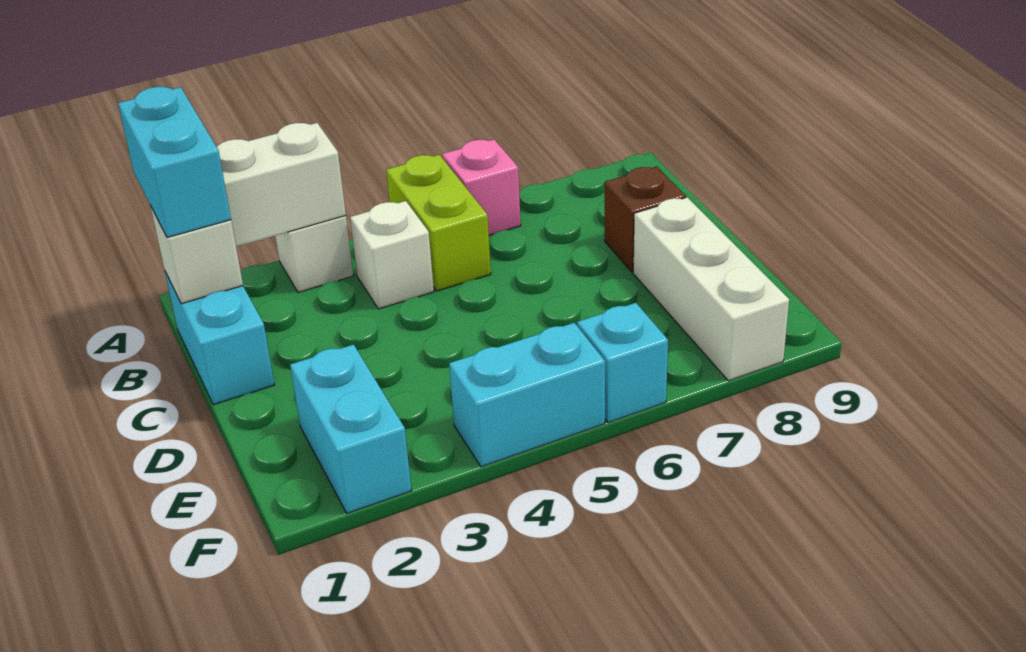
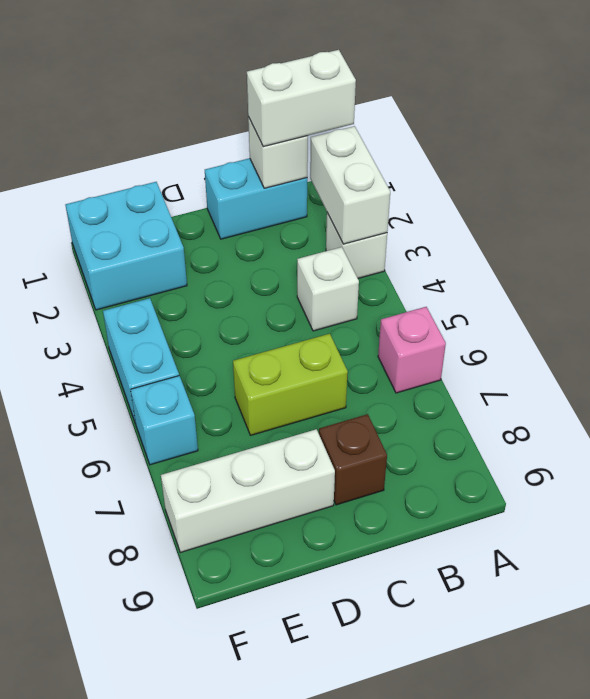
cyan 1x2 brick [118,87,231,238] -> white 1x2 brick [247,50,356,147]
lime 1x2 brick [386,155,491,291] -> lime 1x2 brick moved to [233,334,348,435]
cyan 1x2 brick [290,345,412,513] -> cyan 2x2 brick [66,182,187,310]

